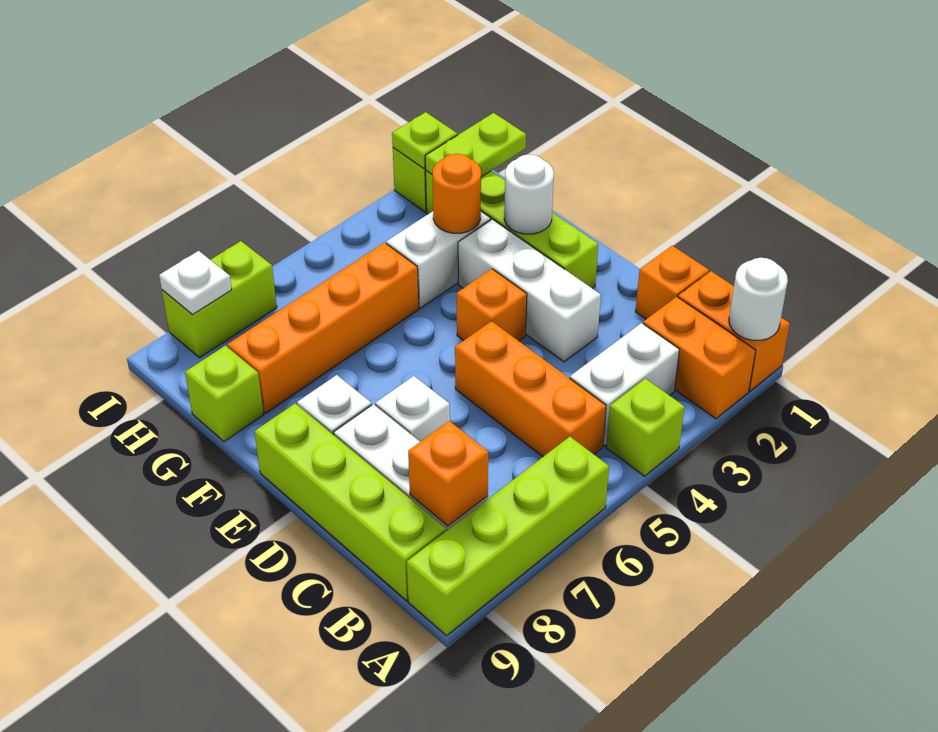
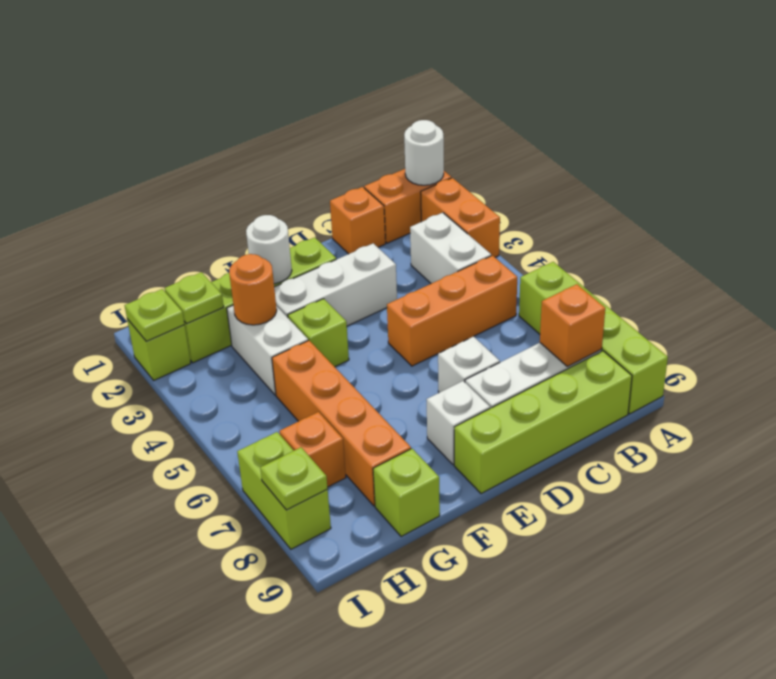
orange 1x2 brick [643,297,756,419] -> orange 1x2 brick turned to [421,178,500,257]
lime 1x1 brick [606,379,684,476] -> lime 1x1 brick moved to [288,299,349,367]
orange 1x1 brick [457,269,527,341] -> orange 1x1 brick moved to [279,412,346,487]
lime 1x2 plate [425,113,526,177] -> lime 1x1 plate [165,272,224,324]
white 1x1 plate [159,251,232,315] -> lime 1x1 plate [260,447,328,510]

